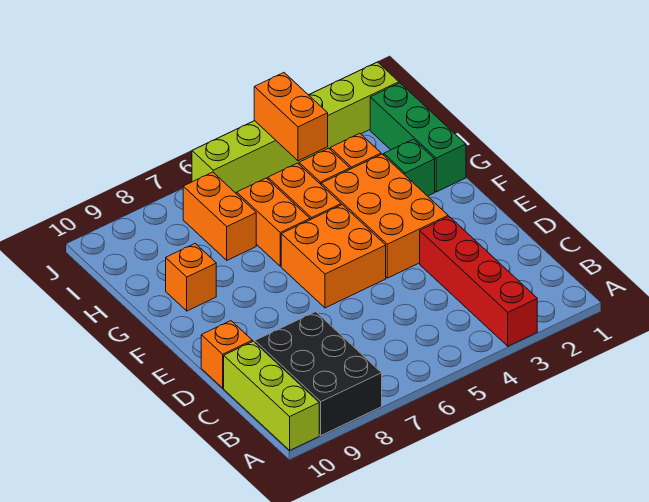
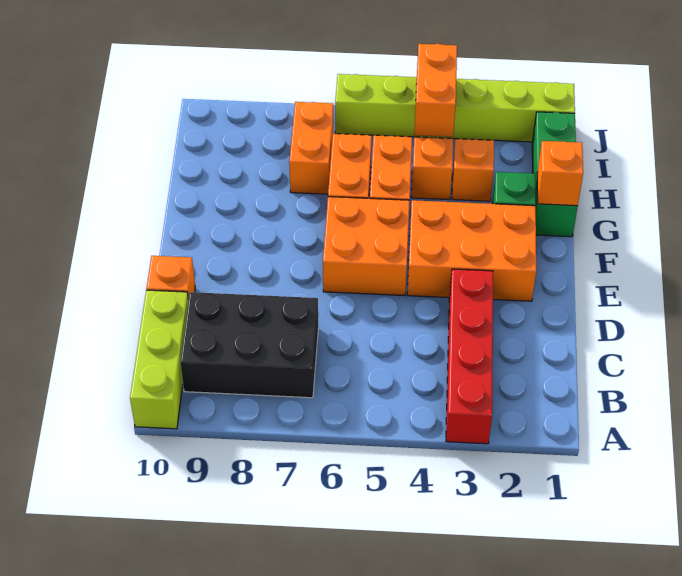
black 2x3 brick [255,312,382,435] -> black 2x3 brick turned to [180,292,318,398]
orange 2x3 brick [321,154,448,278] -> orange 2x3 brick turned to [407,200,536,301]
orange 1x1 brick [166,244,216,311] -> orange 1x1 brick moved to [537,141,583,206]

